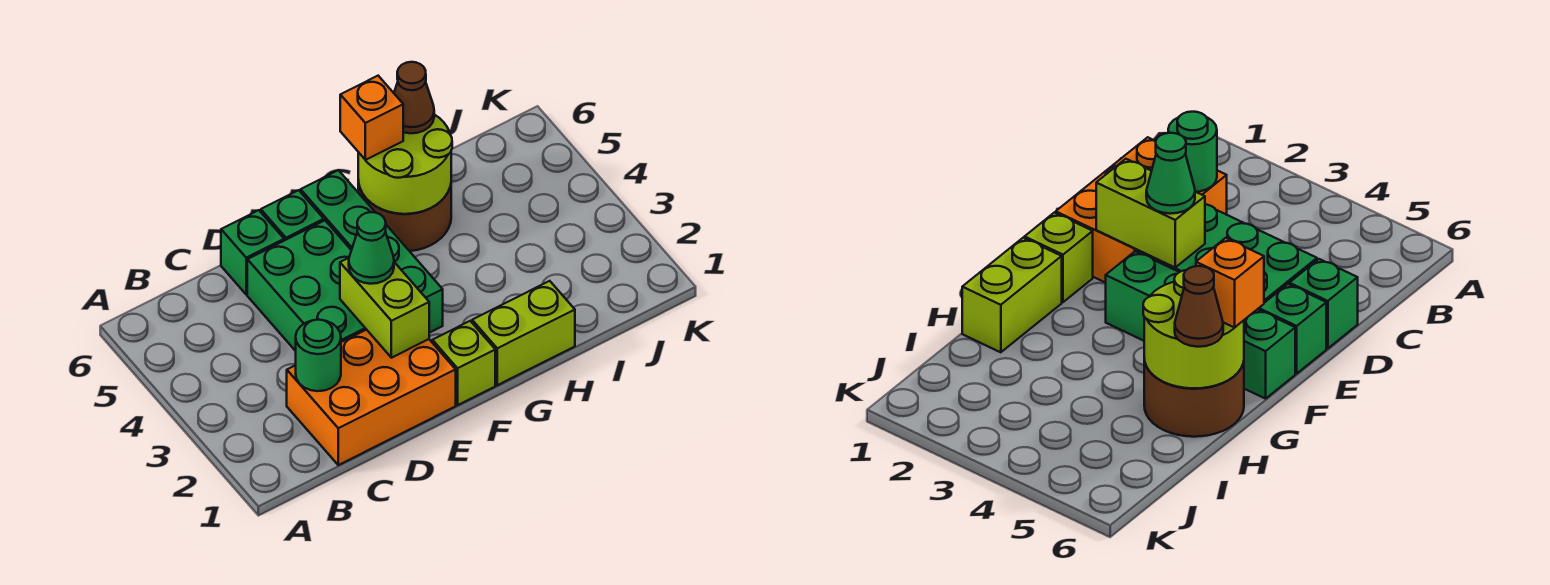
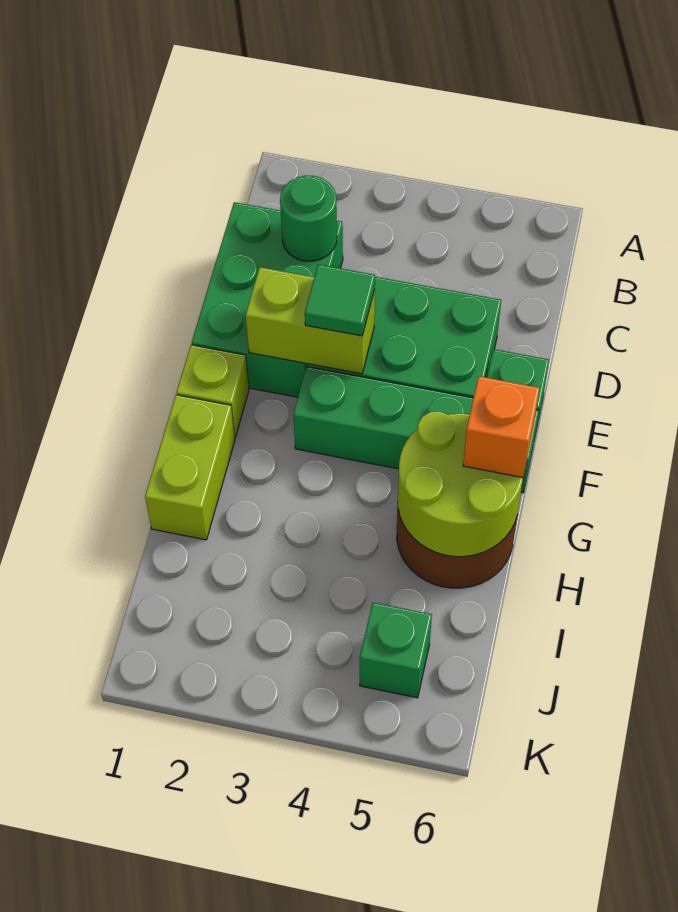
orange 2x3 brick [287,330,456,465] -> green 2x3 brick [192,202,343,397]
green 1x1 brick [221,210,284,294] -> green 1x1 brick moved to [360,603,432,698]
green 1x1 cone [349,212,394,284] -> green 1x1 tile [305,264,375,336]
brown 1x1 cone [394,62,434,133] -> none

